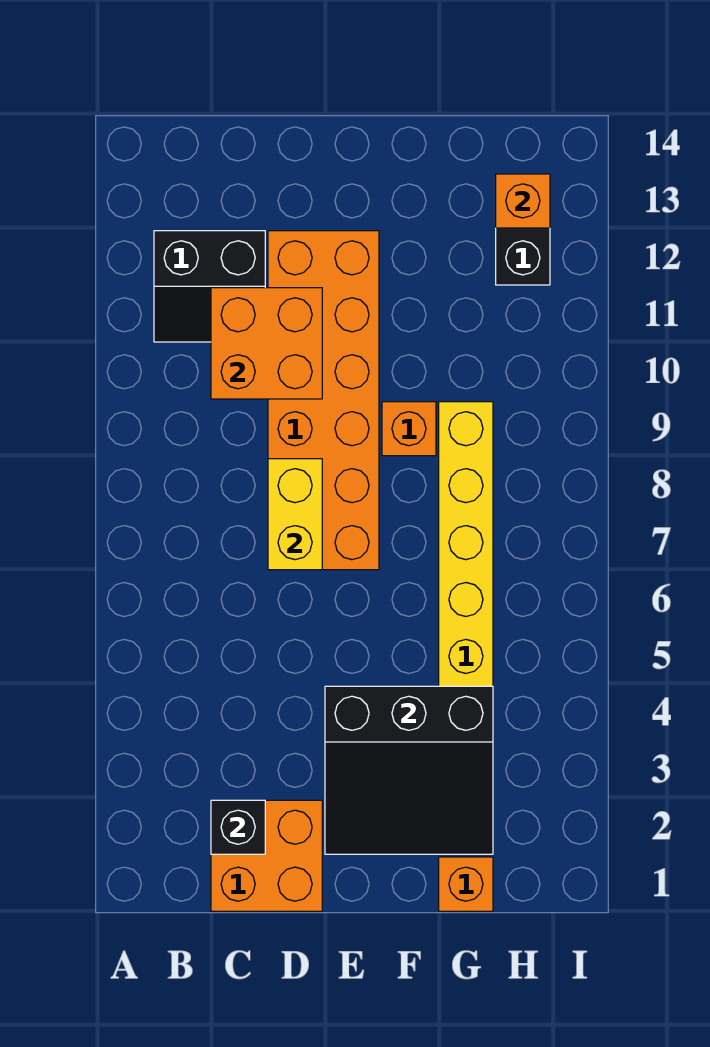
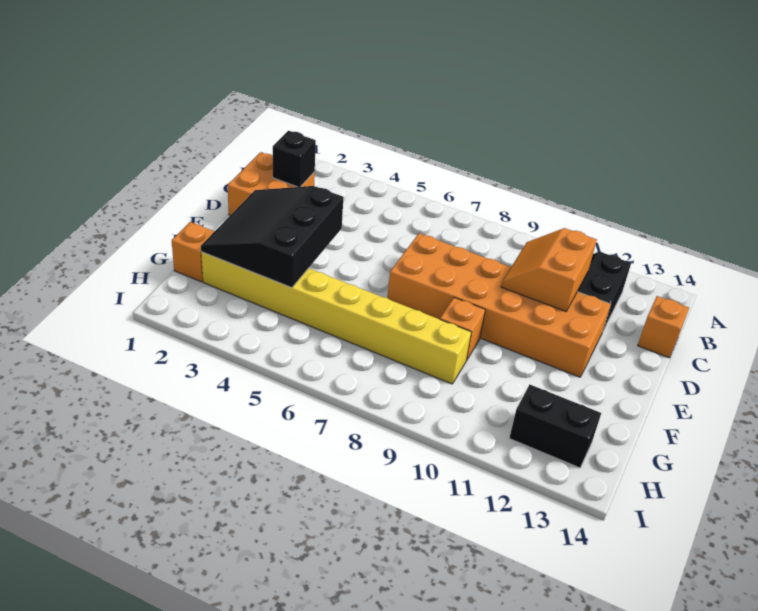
orange 2x2 brick [211,288,322,399] -> orange 2x2 slope [501,228,597,311]
yellow 1x2 brick [268,459,322,570] -> none
orange 1x1 brick [496,174,550,228] -> orange 1x1 brick moved to [638,296,689,358]

